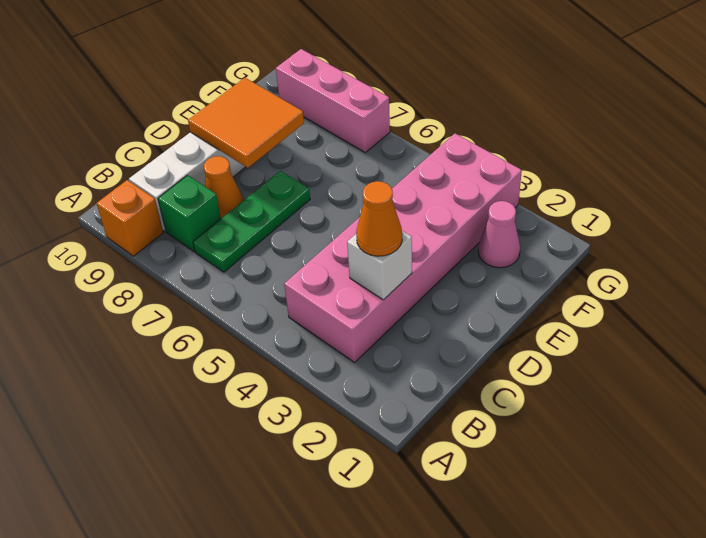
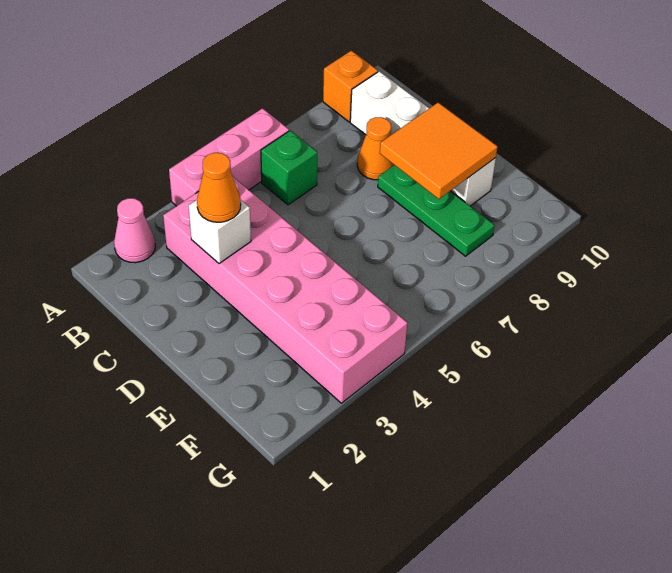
green 1x3 plate [193,171,310,272] -> green 1x3 plate moved to [378,165,495,256]
green 1x1 brick [158,175,221,251] -> green 1x1 brick moved to [261,130,317,205]
pink 1x1 cone [478,201,520,268] -> pink 1x1 cone moved to [114,198,155,263]
pink 1x3 brick [276,49,390,153] -> pink 1x3 brick moved to [169,108,289,206]

